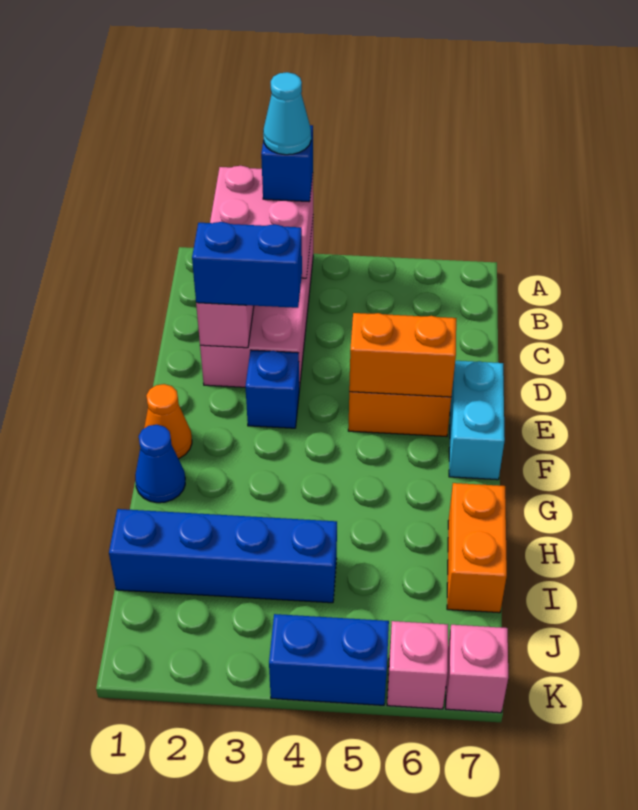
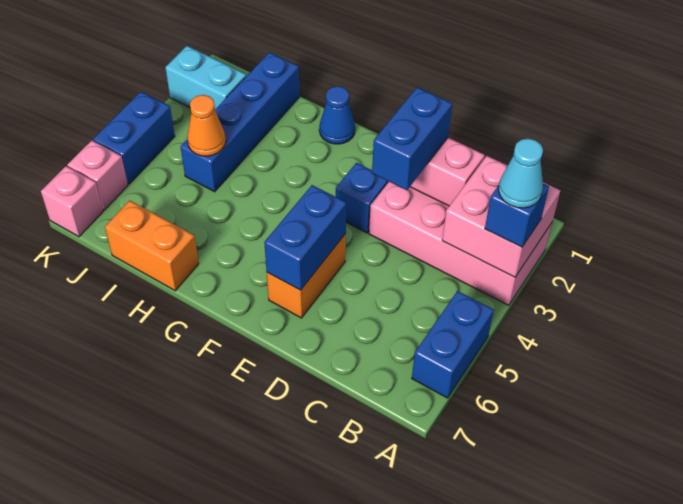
none -> blue 1x2 brick [412,291,494,398]
orange 1x2 brick [349,313,456,397] -> blue 1x2 brick [264,185,346,290]
cyan 1x2 brick [449,361,505,480] -> cyan 1x2 brick moved to [165,46,246,109]
orange 1x1 cone [144,384,192,459] -> orange 1x1 cone moved to [187,95,226,156]

